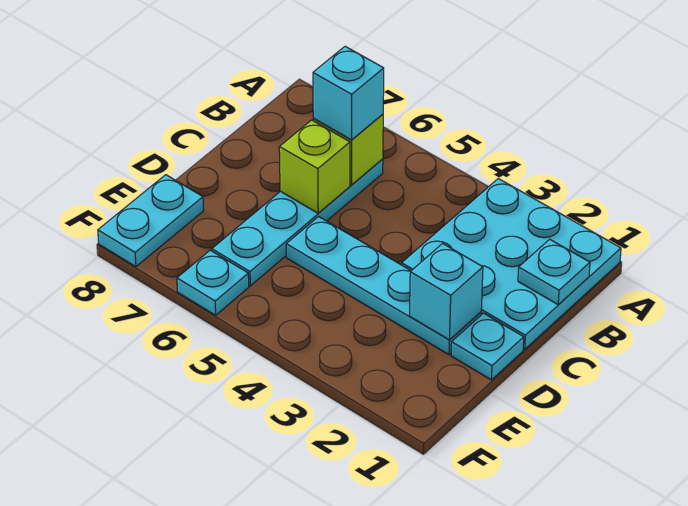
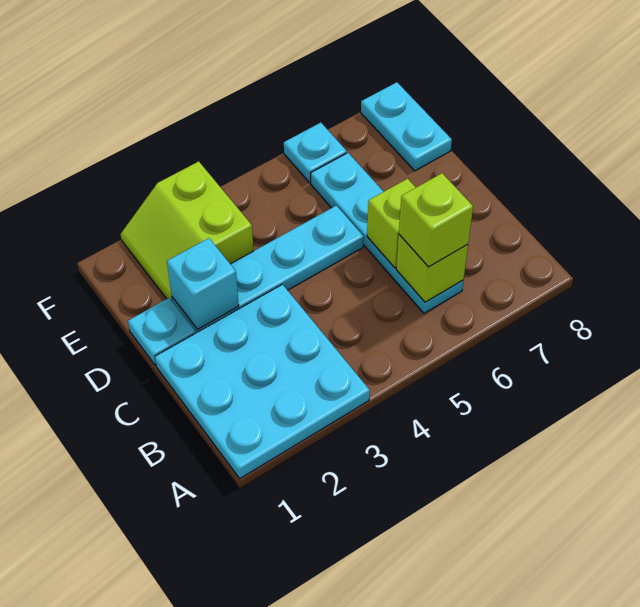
cyan 1x1 plate [518,239,590,305] -> none
cyan 1x1 brick [313,46,384,140] -> lime 1x1 brick [399,173,473,267]
none -> lime 2x2 slope [121,161,253,300]

